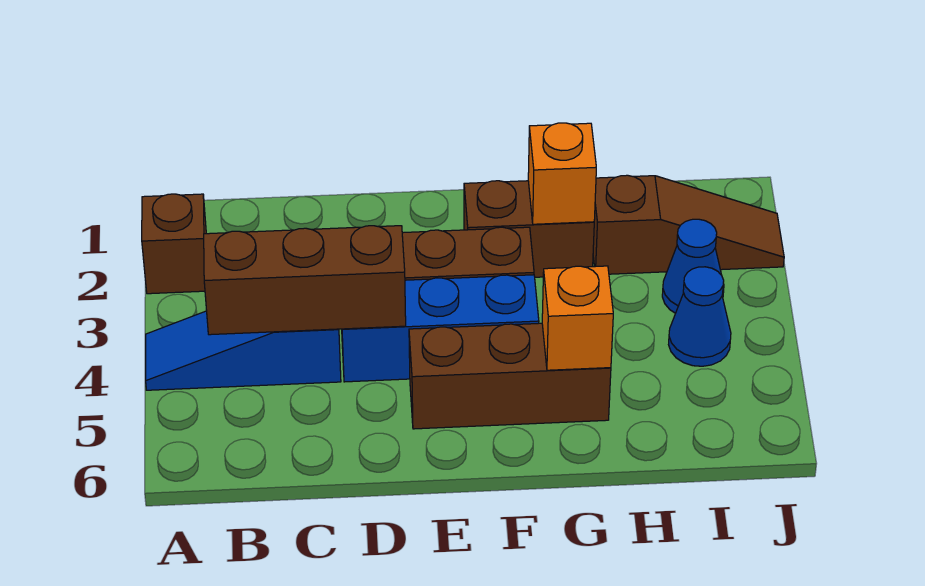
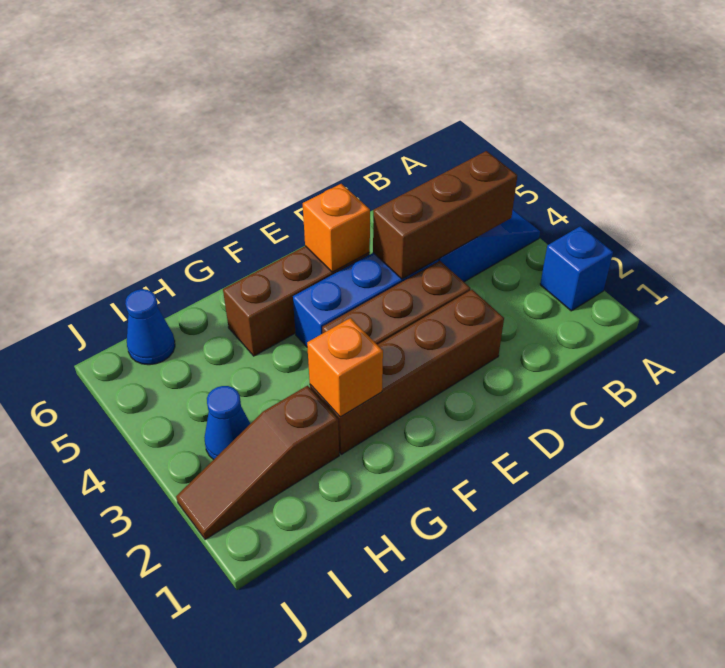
brown 1x1 brick [142,194,206,294] -> blue 1x1 brick [540,226,613,311]
brown 1x2 brick [464,181,594,277] -> brown 1x4 brick [310,290,504,454]
orange 1x1 brick [542,266,613,370] -> orange 1x1 brick moved to [303,184,370,272]
blue 1x1 cone [669,267,731,366] -> blue 1x1 cone moved to [125,289,175,365]

